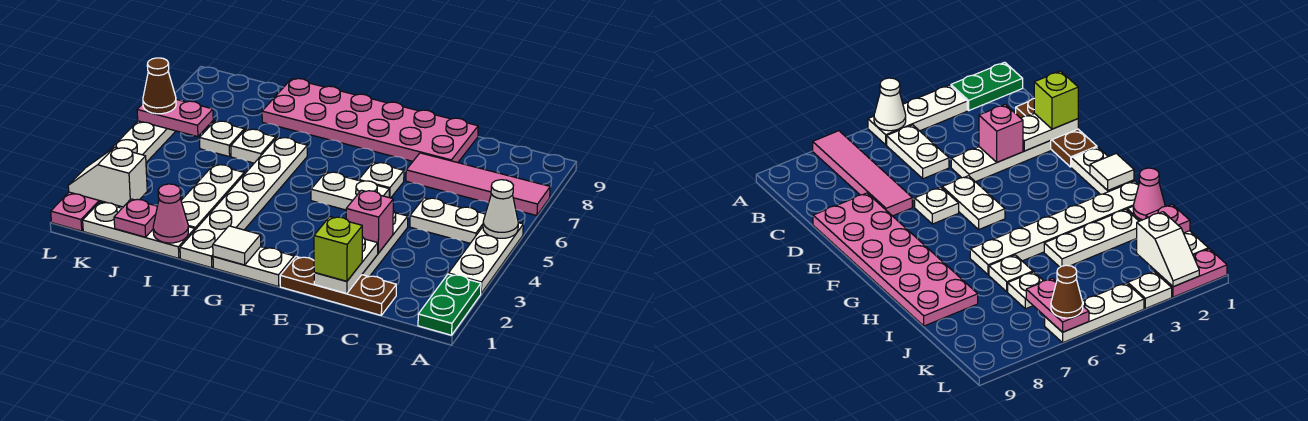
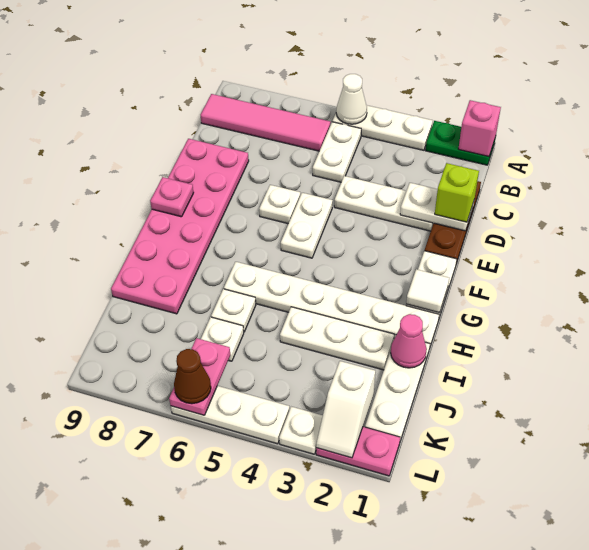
pink 1x4 tile [406,153,550,216] -> pink 1x4 tile turned to [201,94,331,151]
pink 1x1 brick [346,190,393,253] -> pink 1x1 brick moved to [459,100,501,157]
pink 1x1 plate [114,199,157,237] -> pink 1x1 plate moved to [150,177,194,217]

